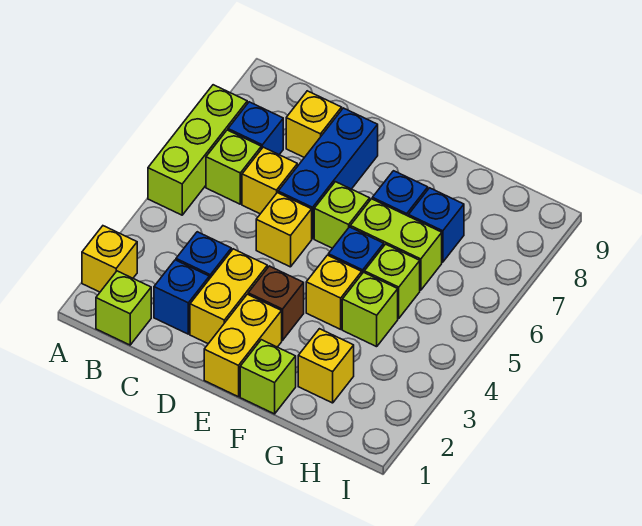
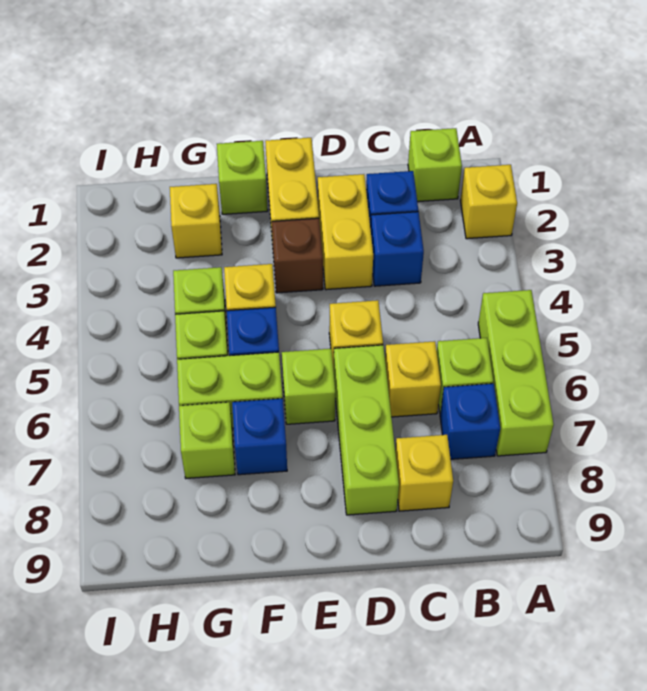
blue 1x3 brick [278,108,378,239] -> lime 1x3 brick [334,345,399,515]
blue 1x1 brick [409,188,464,262] -> lime 1x1 brick [179,402,235,478]

